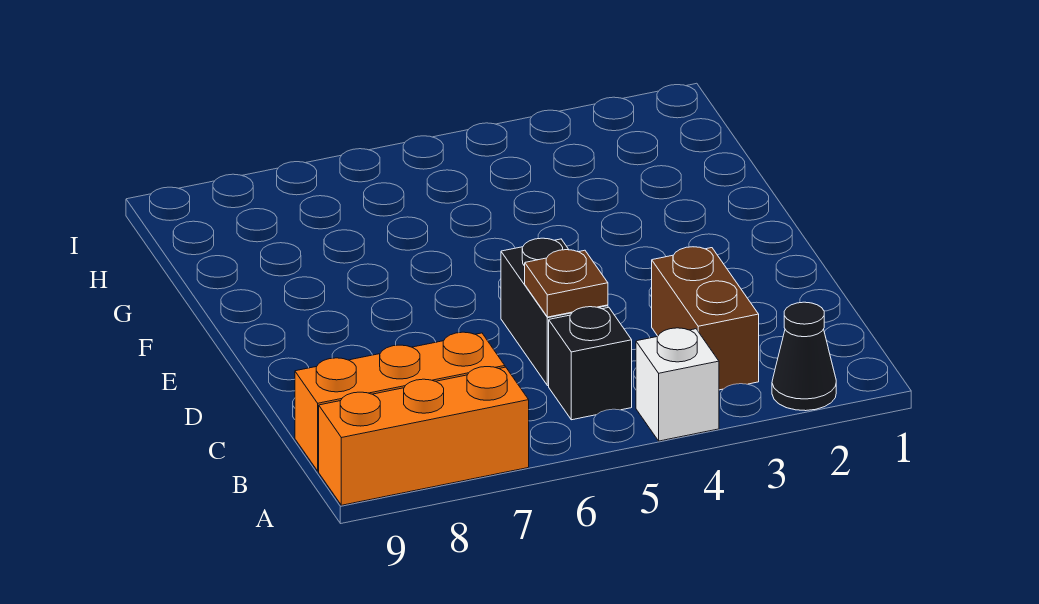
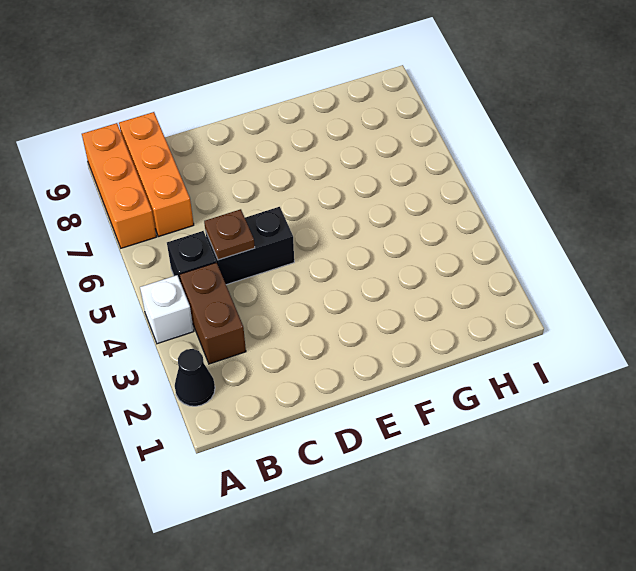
brown 1x2 brick [652,247,759,390] -> brown 1x2 brick turned to [180,262,246,364]

